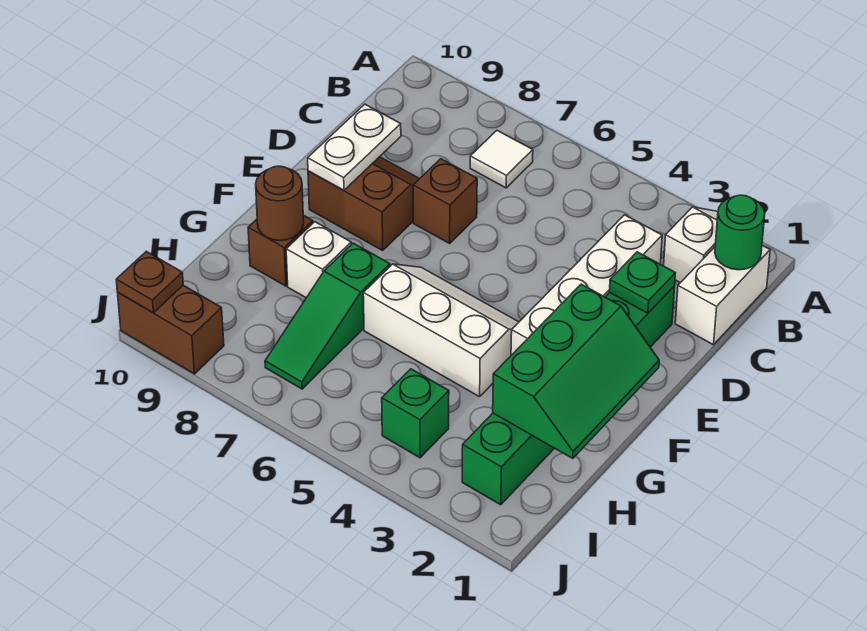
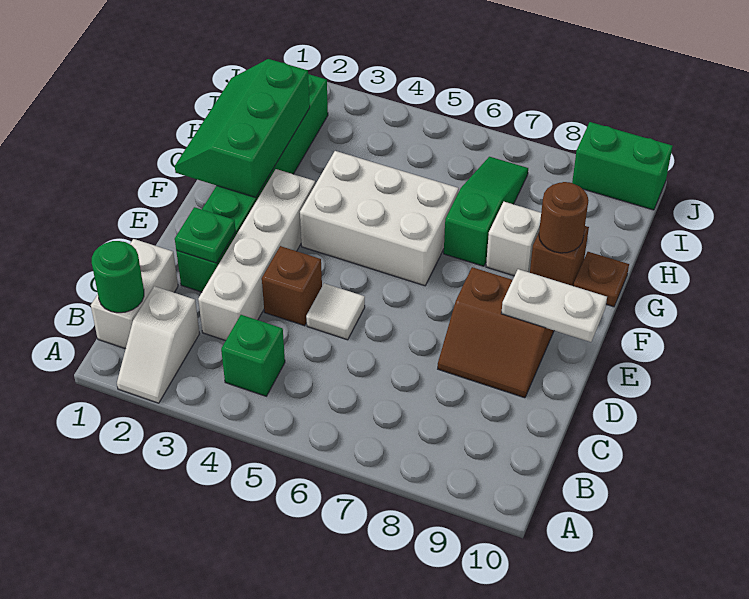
white 1x1 tile [470,131,533,188] -> white 1x1 tile moved to [306,283,365,340]
brown 1x1 brick [413,159,477,243] -> brown 1x1 brick moved to [262,246,322,326]
white 1x2 plate [308,104,401,190] -> white 1x2 plate turned to [501,269,607,342]
white 2x3 slope [363,264,519,397] -> white 2x3 brick [300,151,459,286]
green 1x1 brick [382,369,449,458] -> green 1x1 brick moved to [221,315,285,396]
brown 1x2 brick [118,285,224,374] -> green 1x2 brick [572,122,672,210]
brown 1x1 plate [116,251,183,313] -> brown 1x1 plate moved to [574,252,629,307]

